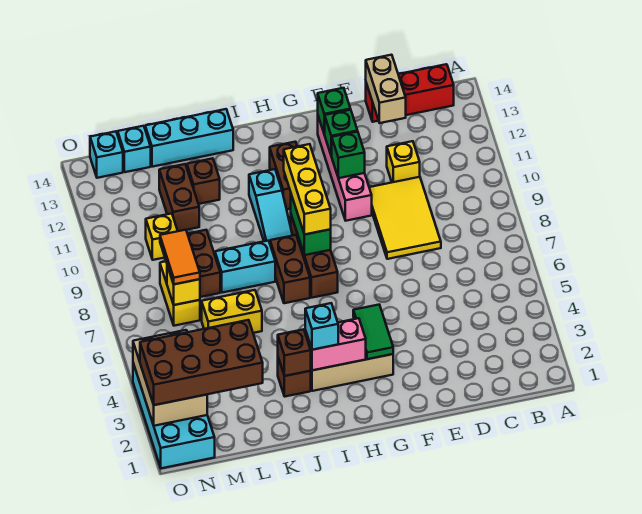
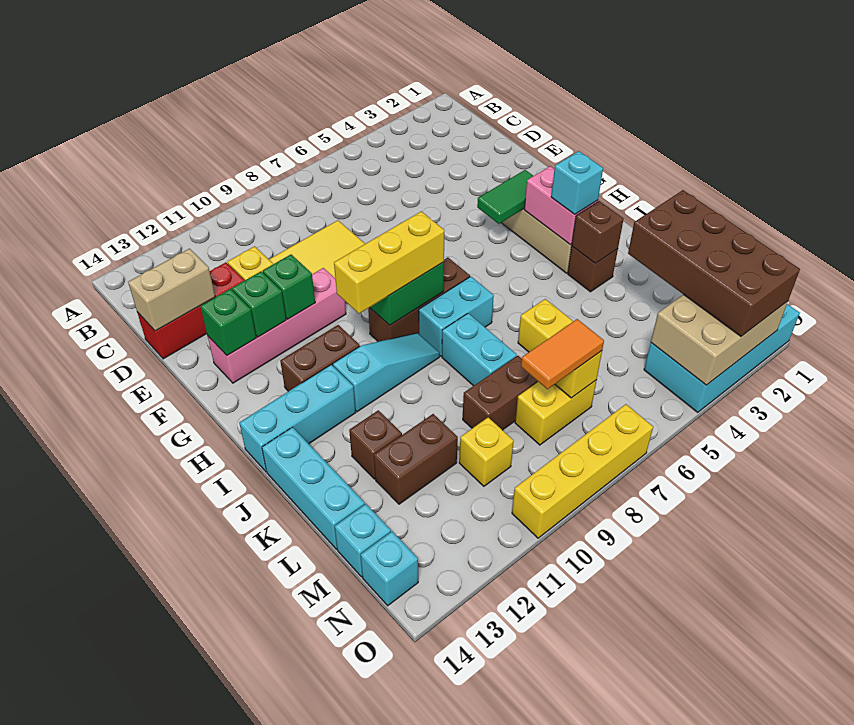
red 1x3 brick [366,64,454,122] -> red 1x3 brick turned to [137,262,245,359]
brown 1x2 brick [270,235,310,303] -> cyan 1x2 brick [419,277,494,356]
none -> cyan 1x3 brick [239,365,356,472]
none -> yellow 1x4 brick [512,404,653,538]

